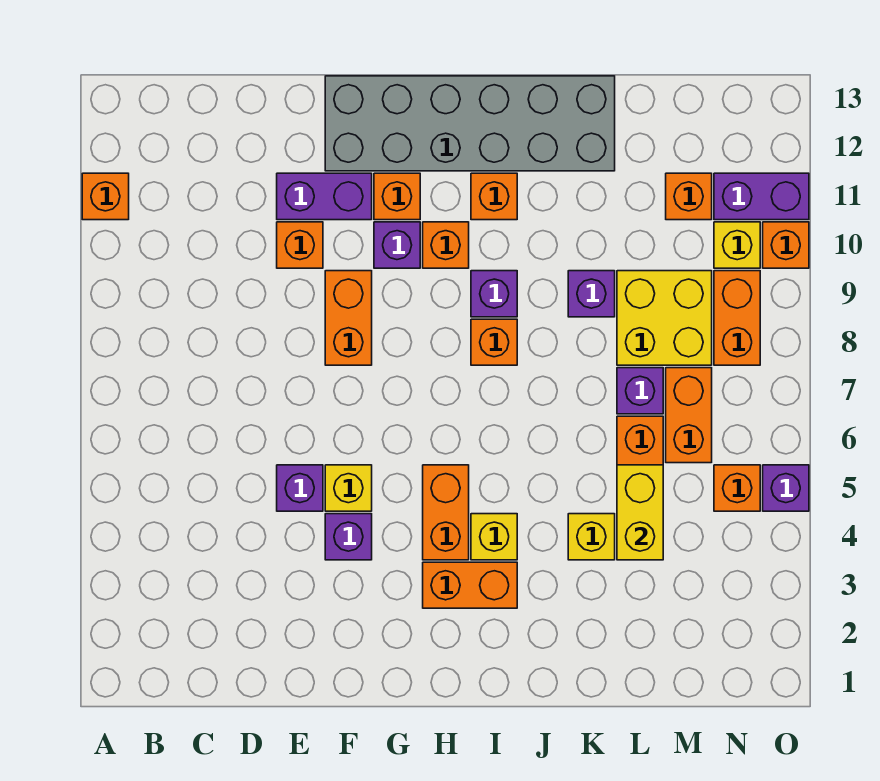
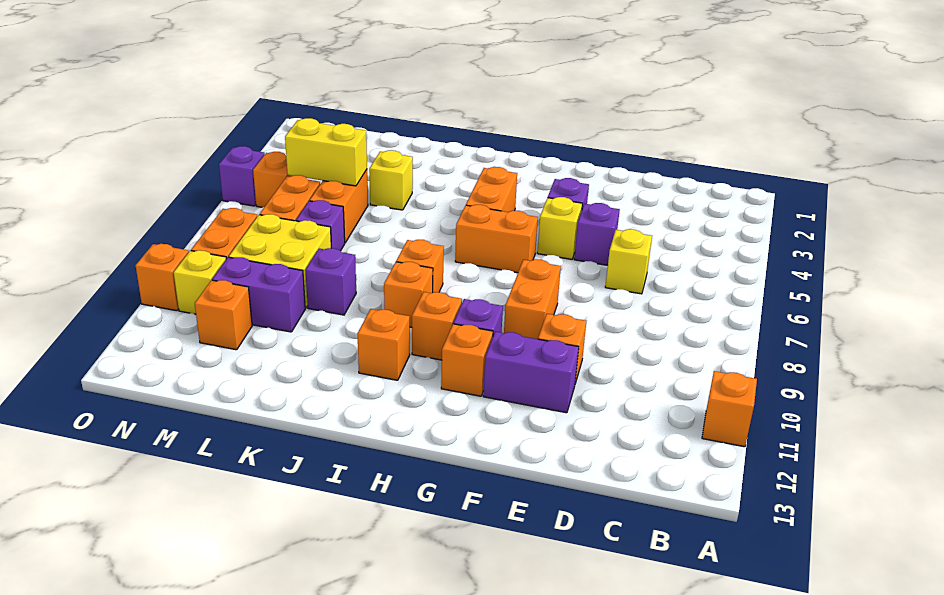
grey 2x6 brick [325,76,615,171] -> none
orange 1x2 brick [423,562,517,608] -> orange 1x2 brick moved to [455,205,538,273]
yellow 1x1 brick [471,514,517,560] -> yellow 1x1 brick moved to [605,229,652,294]
purple 1x1 brick [471,271,517,317] -> orange 1x1 brick [384,262,433,327]
yellow 1x2 brick [617,465,663,560] -> yellow 1x2 brick turned to [285,118,367,186]
purple 1x2 brick [714,173,809,220] -> purple 1x2 brick moved to [212,257,305,332]

